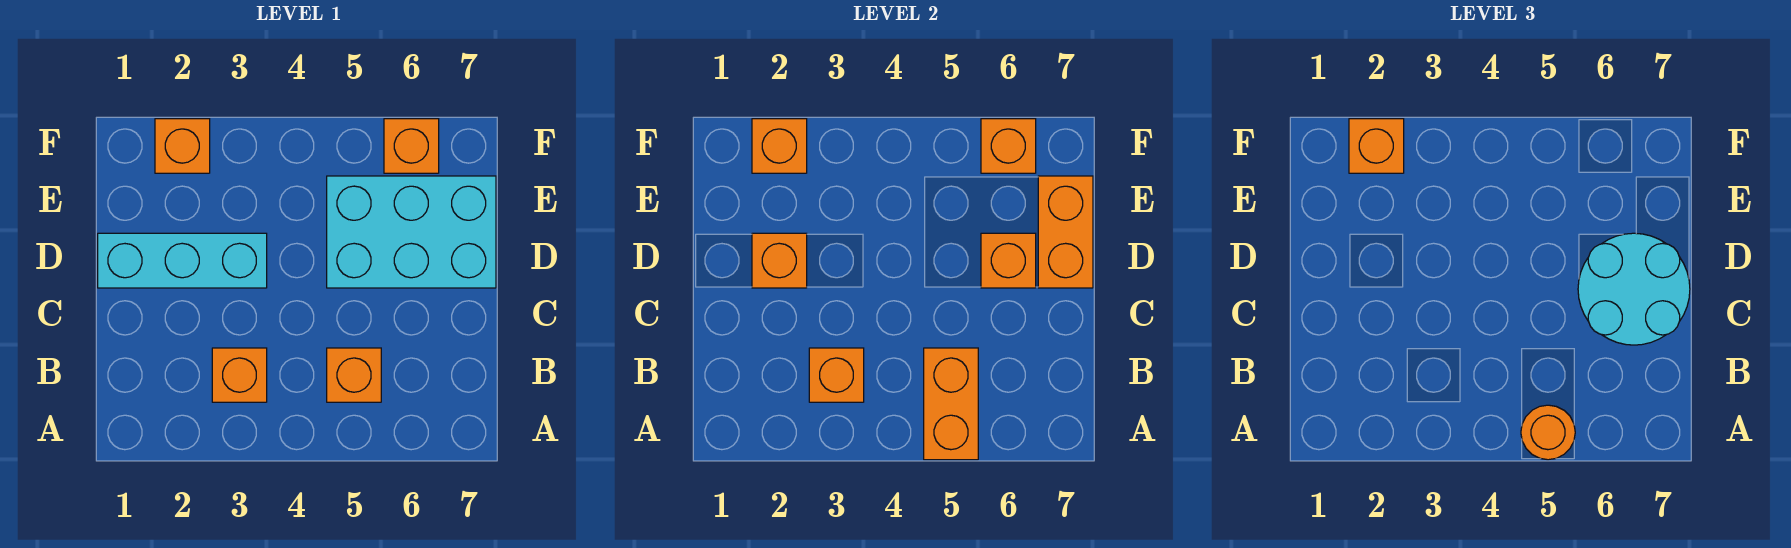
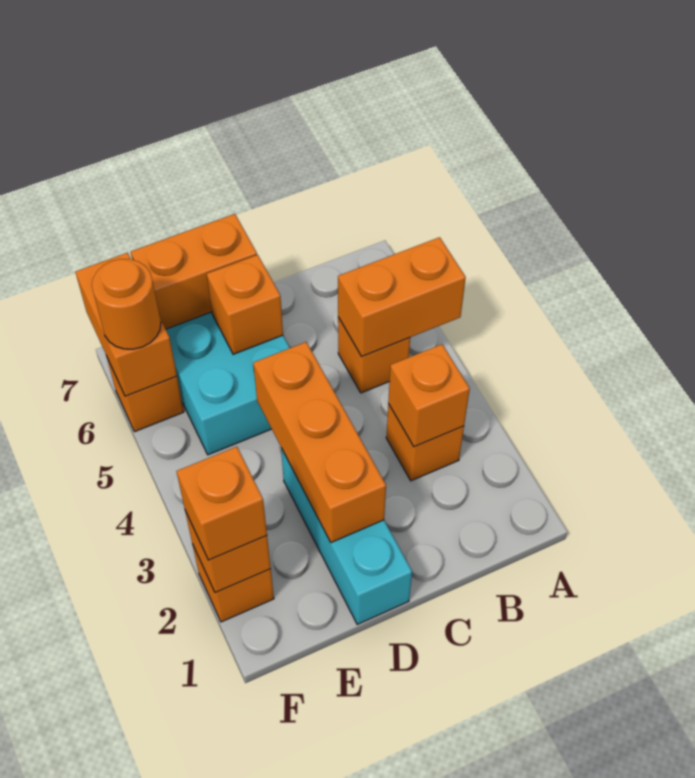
orange 1x1 round brick [1521,405,1575,460] -> orange 1x1 round brick moved to [92,259,161,349]
cyan 2x2 round brick [1578,233,1690,345] -> none
orange 1x1 brick [752,233,807,288] -> orange 1x3 brick [253,342,386,542]
orange 1x1 brick [981,119,1036,173] -> orange 1x2 brick [76,253,177,396]

